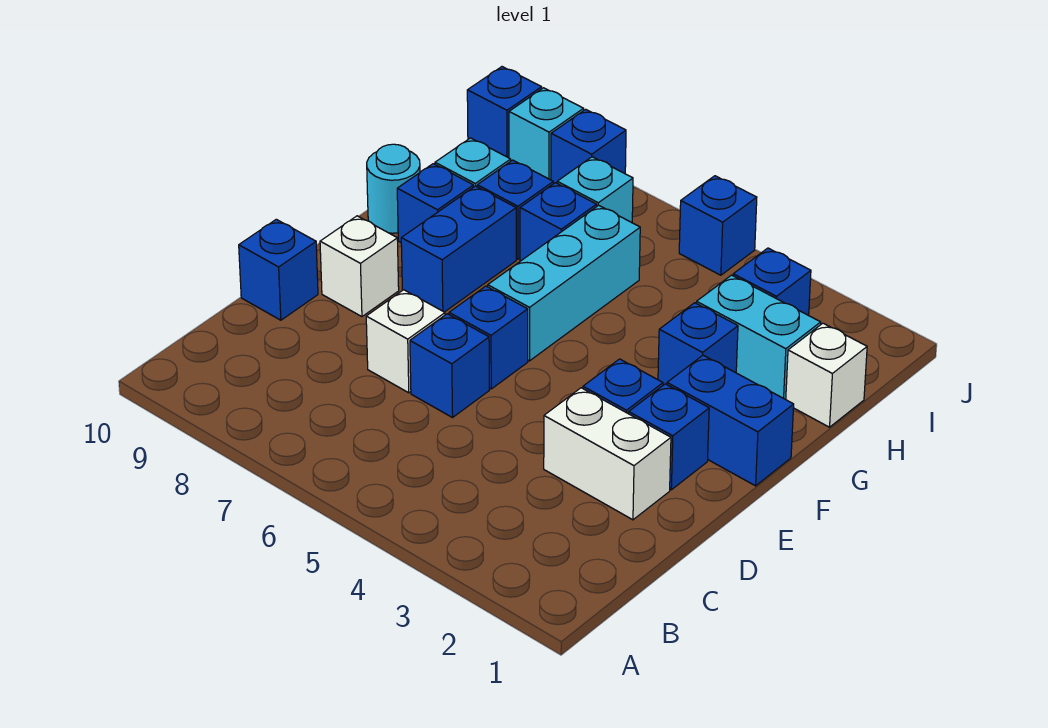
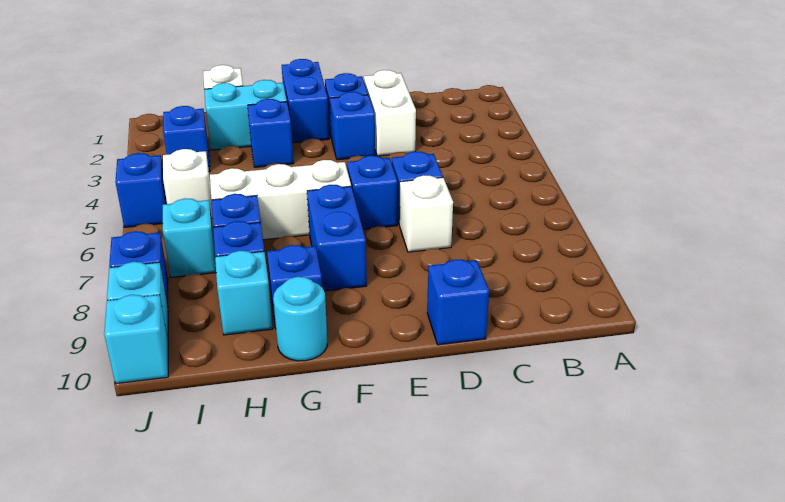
white 1x1 brick [320,216,399,317] -> white 1x1 brick moved to [163,149,213,219]
cyan 1x3 brick [488,205,640,361] -> white 1x3 brick [210,160,351,240]
blue 1x2 brick [401,186,516,312] -> blue 1x2 brick turned to [307,185,367,291]
cyan 1x2 brick [696,275,821,399] -> cyan 1x2 brick turned to [204,80,287,150]
blue 1x1 brick [467,67,542,158] -> cyan 1x1 brick [104,295,168,384]

